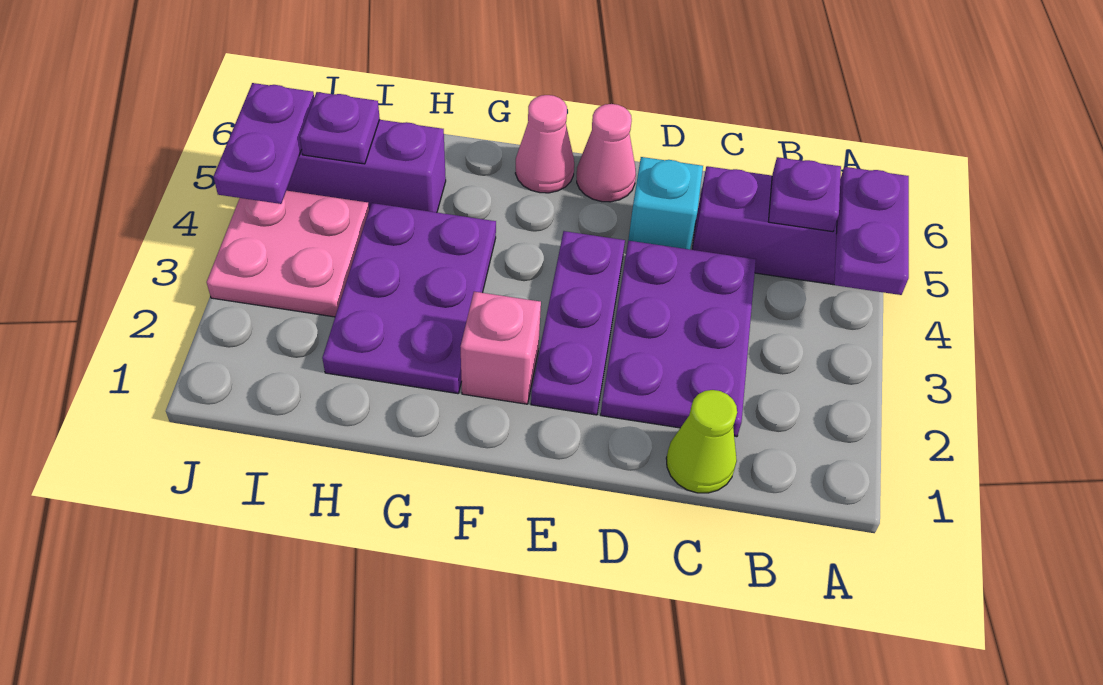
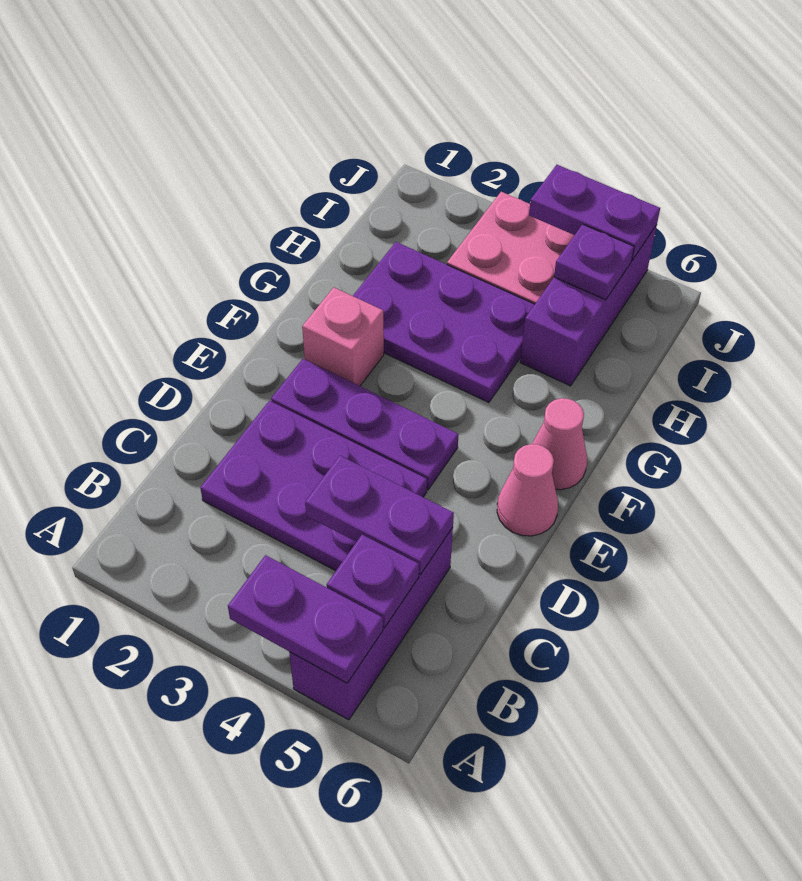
lime 1x1 cone [666,390,737,493] -> none
none -> purple 1x2 plate [305,456,454,575]
cyan 1x1 brick [628,157,703,249] -> none

